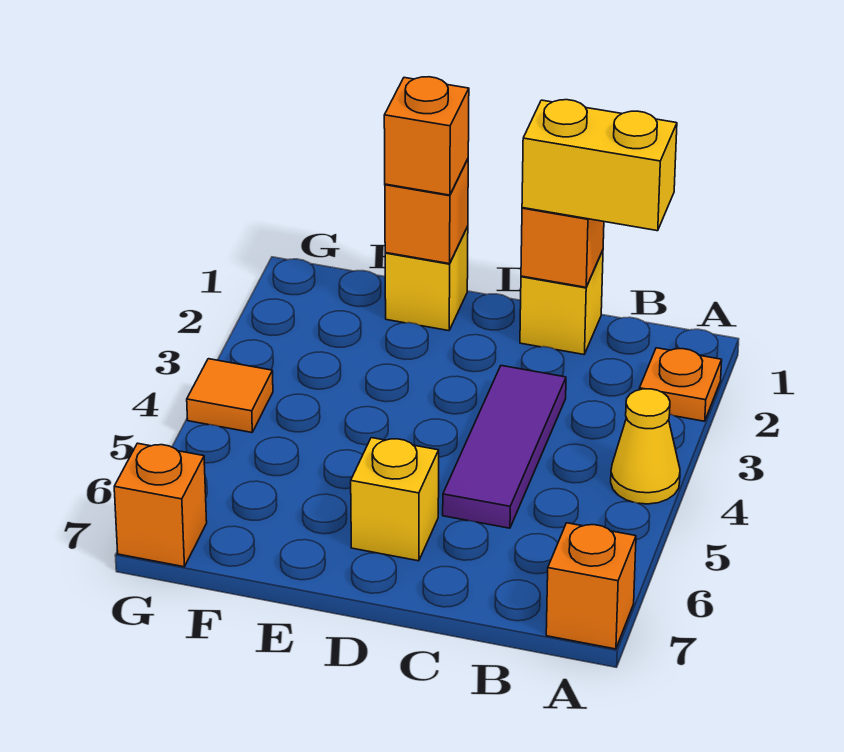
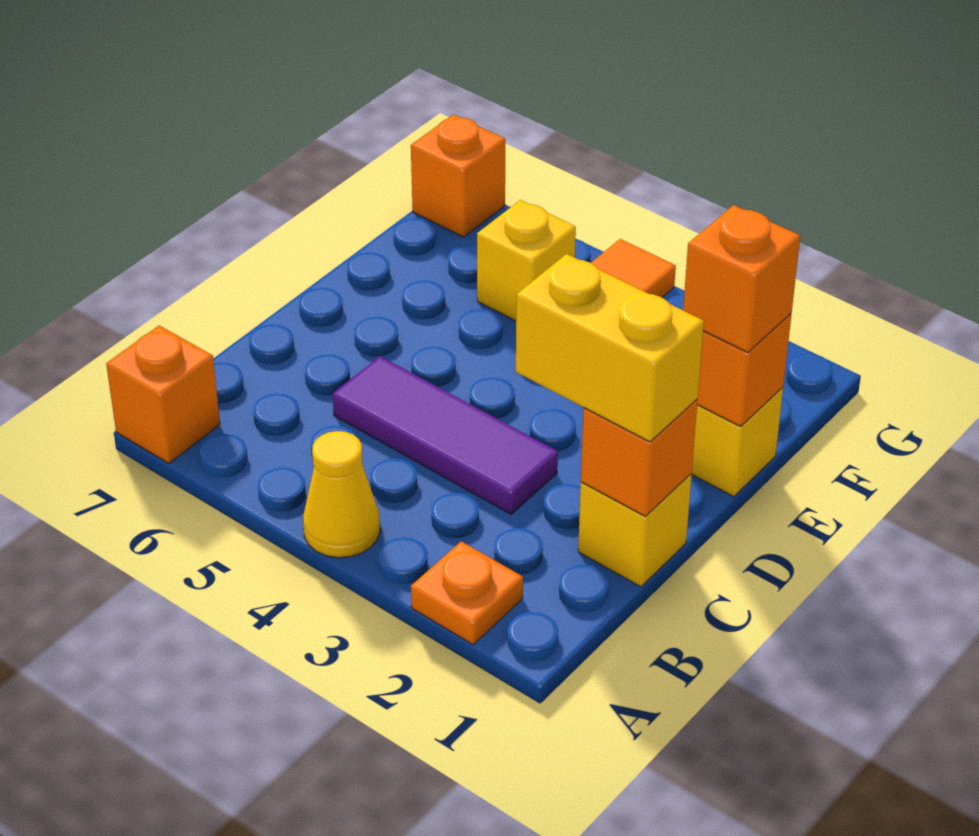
yellow 1x2 brick [522,100,677,231] -> yellow 1x2 brick turned to [516,254,704,442]
yellow 1x1 brick [351,438,439,561] -> yellow 1x1 brick moved to [477,200,576,321]

